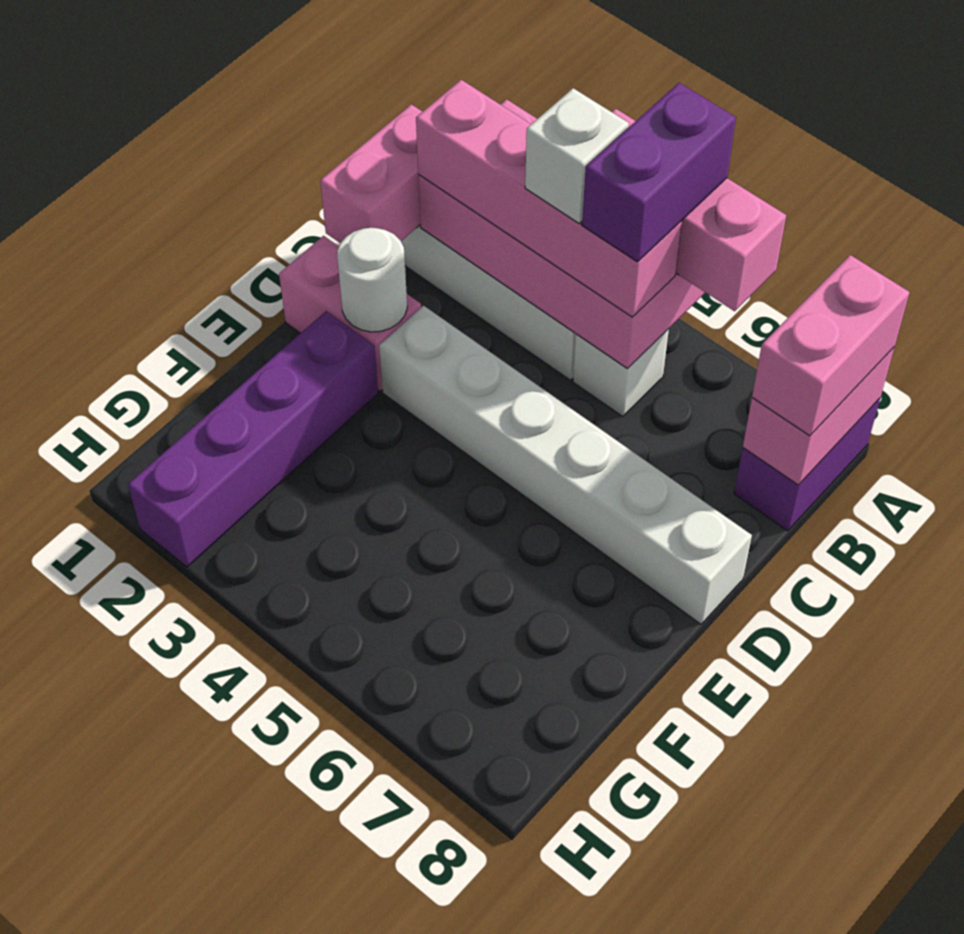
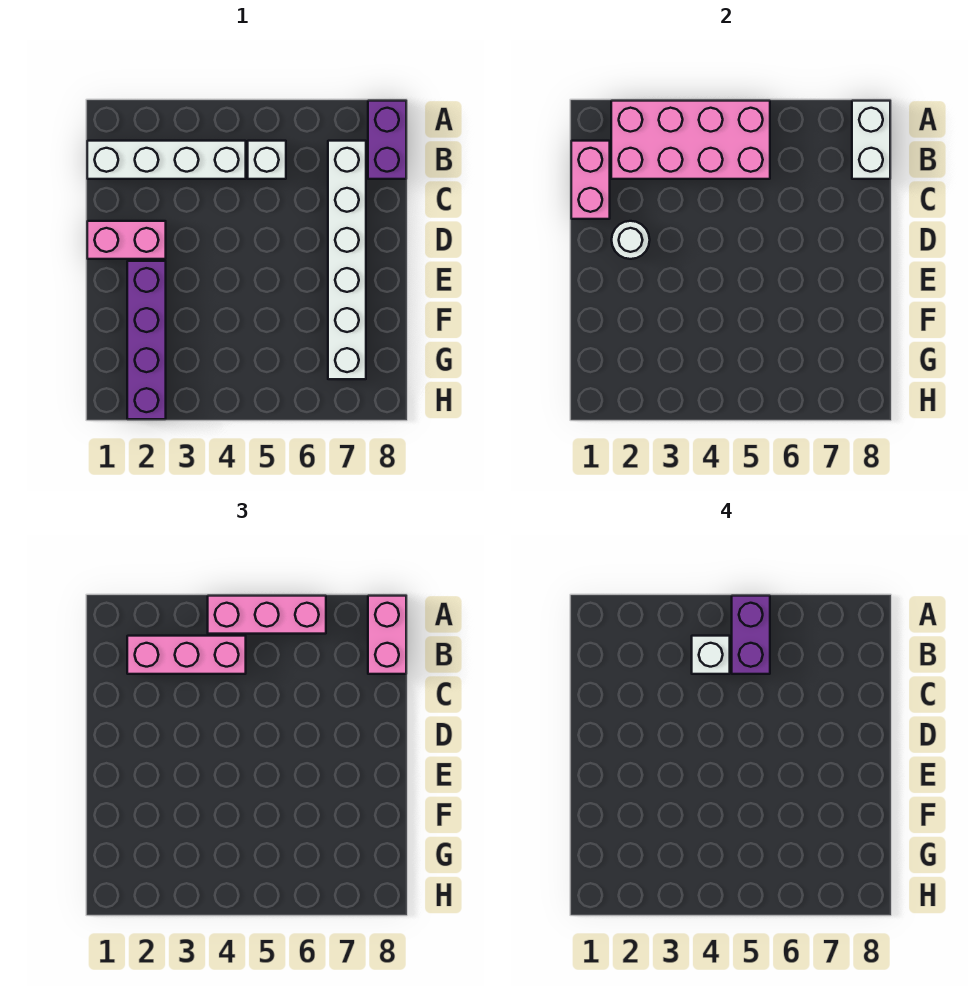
pink 1x2 brick [743,347,894,485] -> white 1x2 brick [852,101,890,179]
pink 1x4 brick [416,80,682,317] -> pink 1x3 brick [127,636,246,674]
white 1x6 brick [379,306,752,624] -> white 1x6 brick turned to [328,141,366,379]

